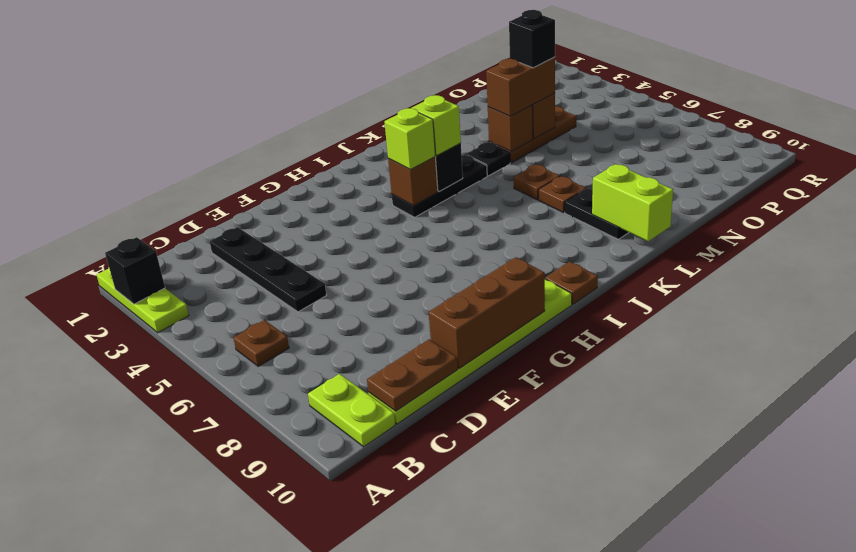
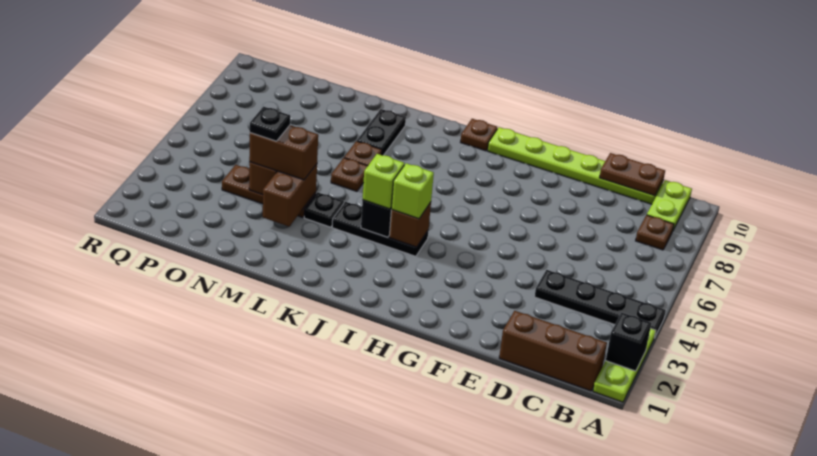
brown 1x1 plate [233,320,289,366] -> brown 1x1 plate moved to [636,215,674,250]
black 1x4 plate [210,227,326,312] -> black 1x4 plate turned to [535,270,666,338]
brown 1x3 brick [429,257,545,368] -> brown 1x3 brick moved to [499,311,607,391]
lime 1x2 brick [592,164,673,241] -> none
brown 1x1 brick [488,105,533,152] -> brown 1x2 brick [263,164,317,226]
black 1x1 brick [509,10,555,68] -> black 1x1 plate [250,107,290,141]

